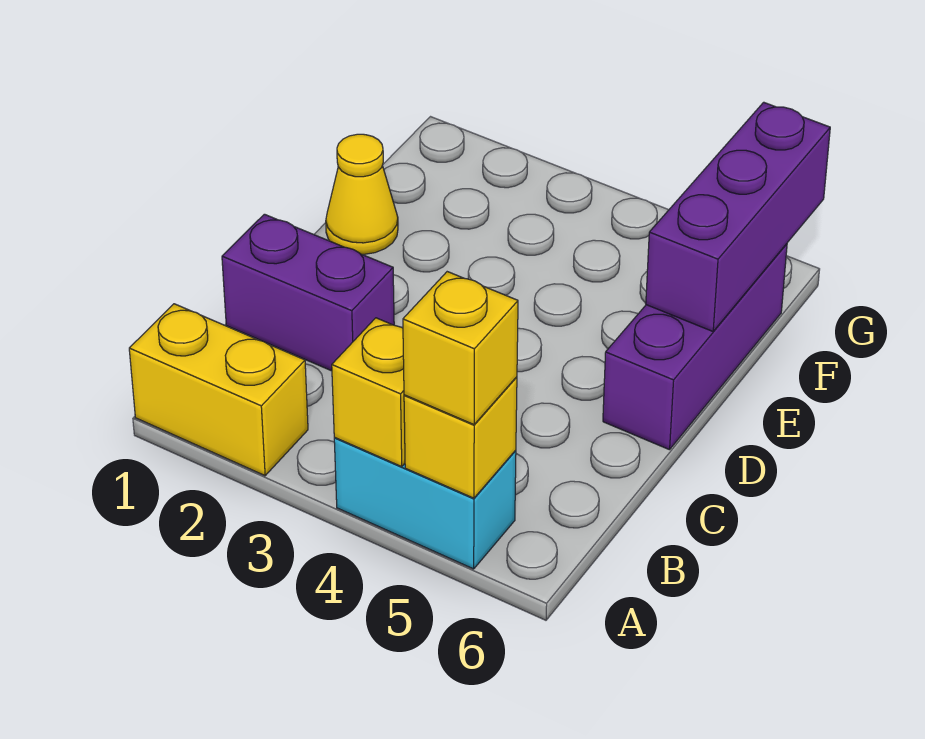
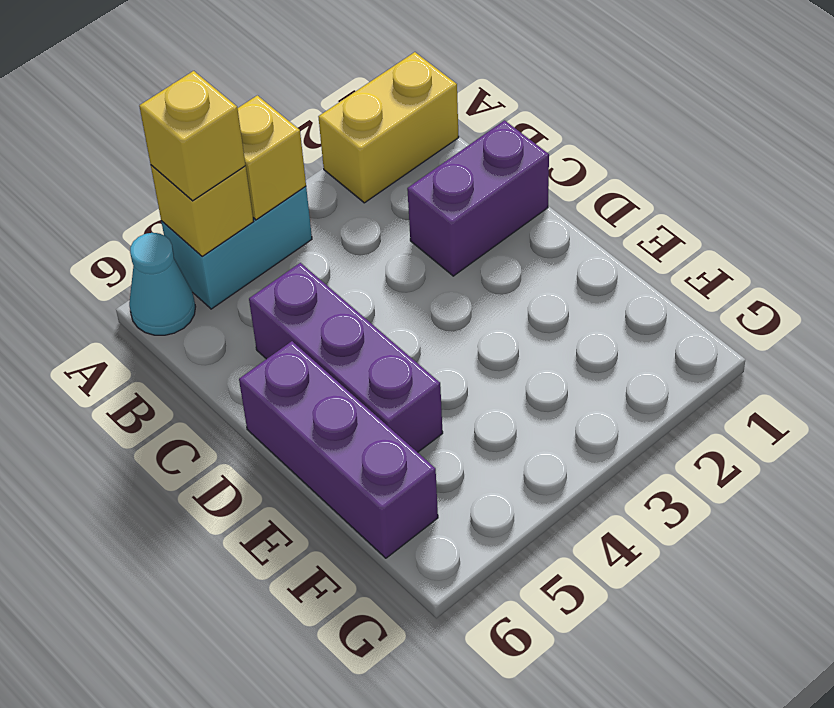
none -> cyan 1x1 cone [129,233,196,335]
yellow 1x1 cone [326,134,398,254] -> none
purple 1x3 brick [646,102,830,331] -> purple 1x3 brick moved to [249,263,443,452]

